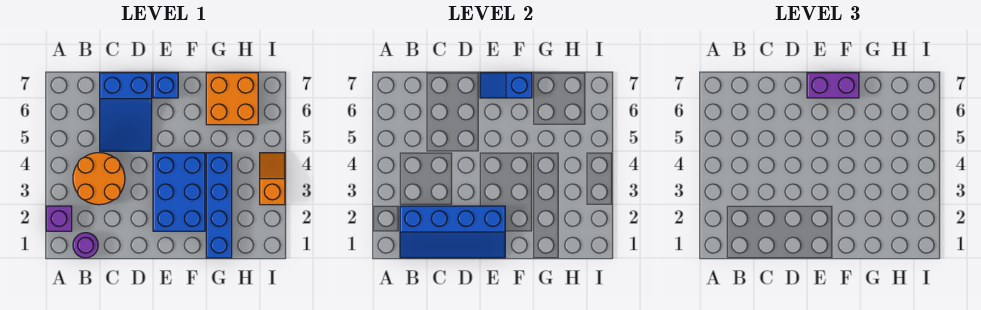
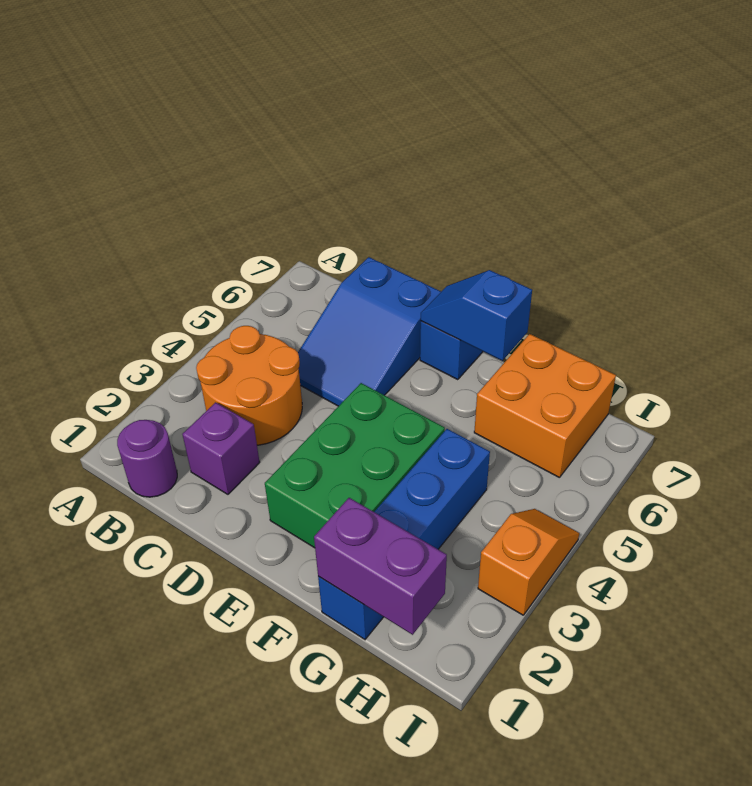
purple 1x1 brick [46,206,72,231] -> purple 1x1 brick moved to [182,402,260,494]
blue 2x4 slope [400,206,505,258] -> none
blue 2x3 brick [153,153,205,231] -> green 2x3 brick [265,383,445,548]
purple 1x2 brick [807,73,859,98] -> purple 1x2 brick moved to [314,498,447,635]

